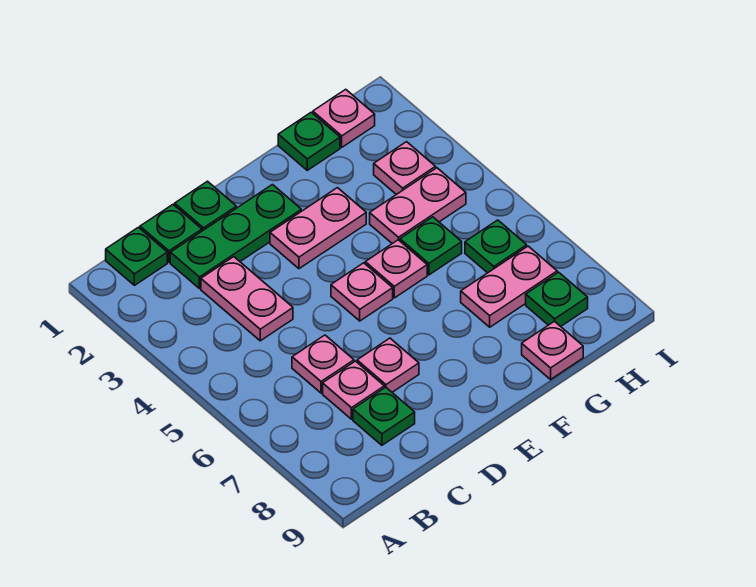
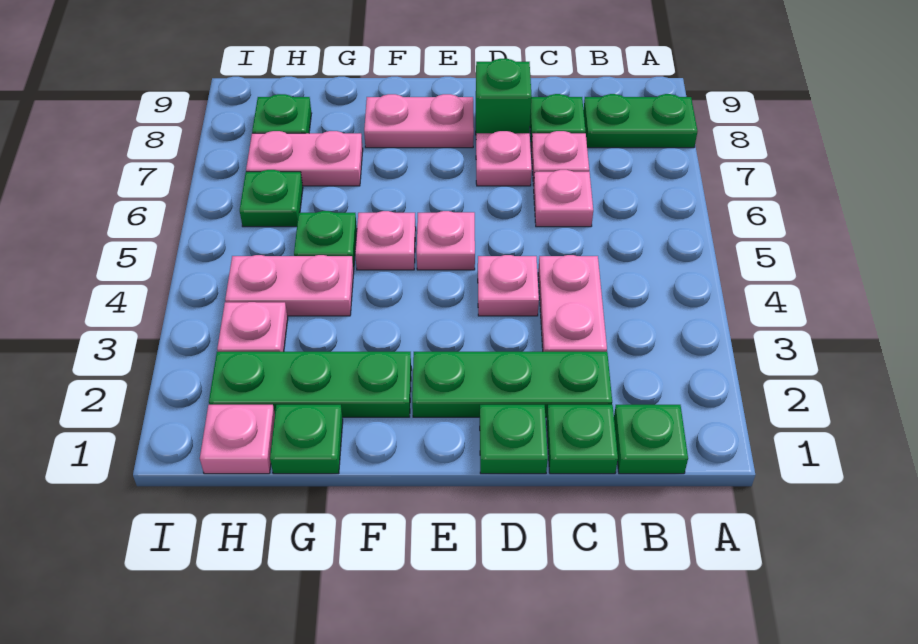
none -> green 1x2 plate [583,94,697,148]
none -> green 1x1 brick [476,59,532,133]
pink 1x2 plate [270,188,366,269] -> pink 1x2 plate moved to [364,94,474,148]
none -> green 1x3 plate [209,352,411,417]
pink 1x1 plate [522,321,583,379] -> pink 1x1 plate moved to [478,255,539,316]

